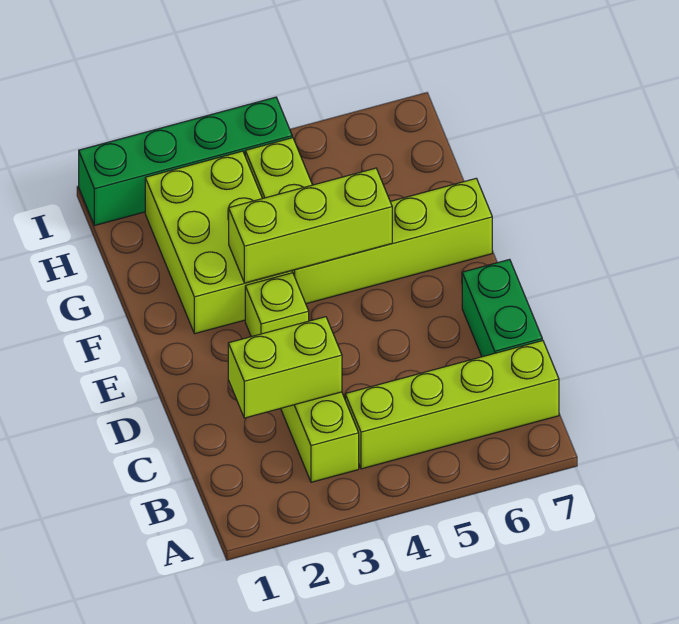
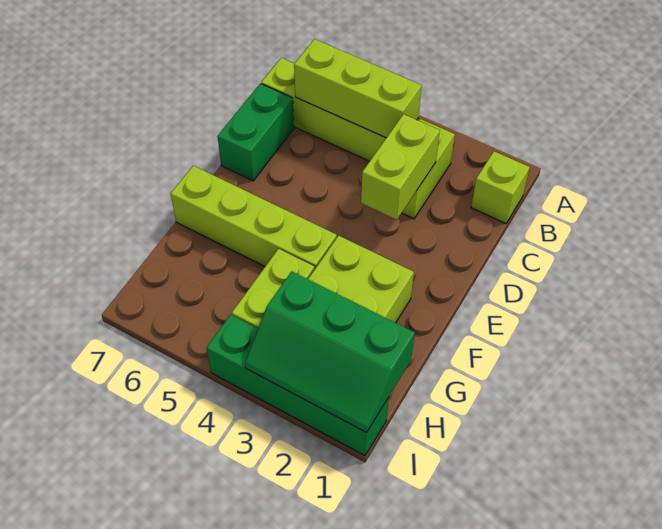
lime 1x2 brick [228,317,342,418] -> lime 1x2 brick turned to [361,114,440,220]
lime 1x1 brick [245,273,309,337] -> lime 1x1 brick moved to [471,151,530,223]
lime 1x3 brick [229,168,392,283] -> lime 1x3 brick moved to [294,39,422,138]
none -> green 2x3 slope [245,271,415,432]

